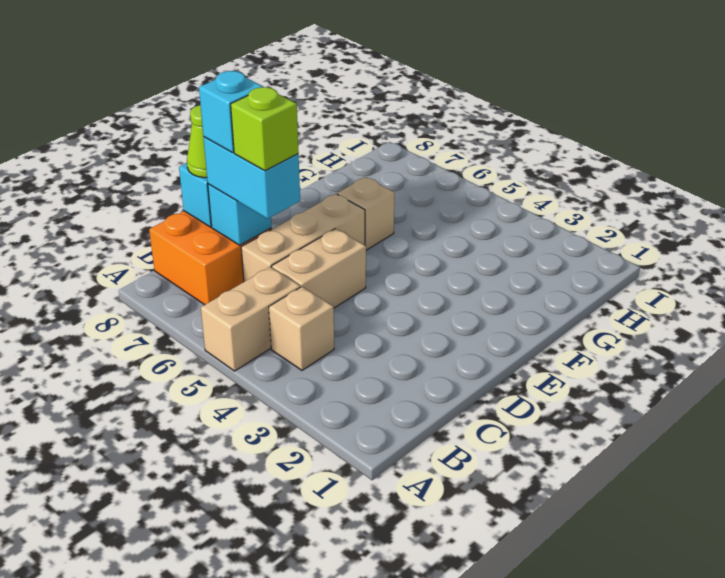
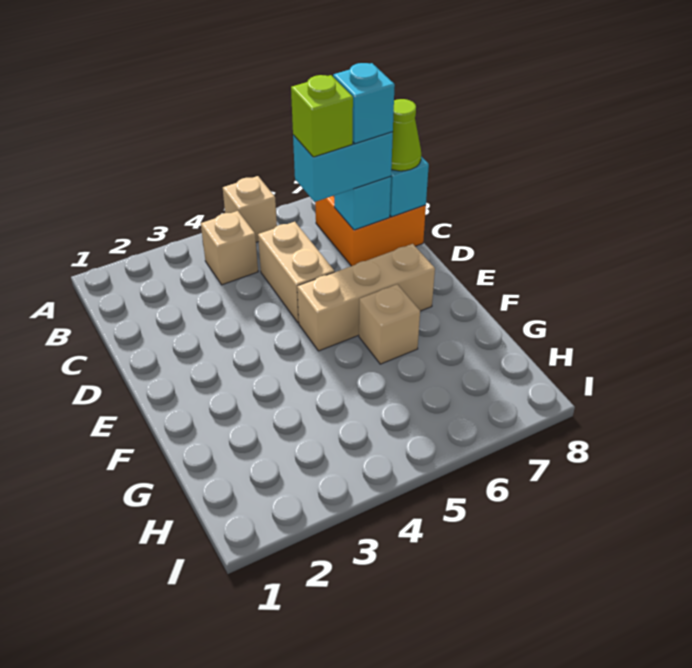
tan 1x2 brick [201,267,300,371] -> tan 1x1 brick [223,176,277,242]
tan 1x3 brick [241,194,365,282] -> tan 1x3 brick turned to [297,244,435,351]

